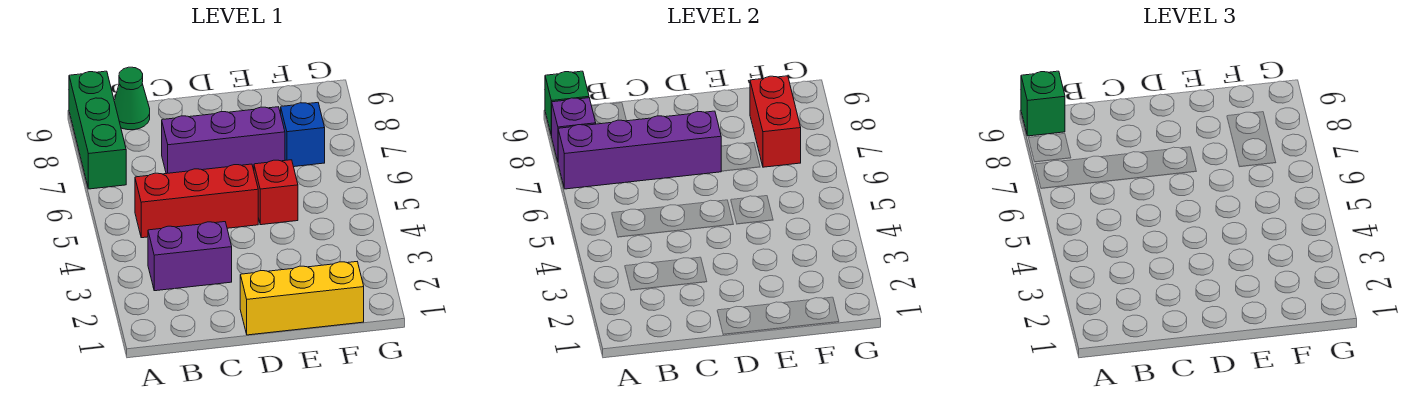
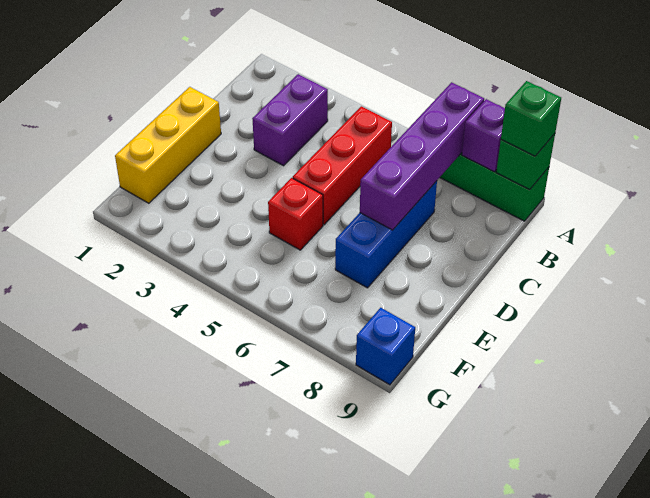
green 1x1 cone [114,67,150,130] -> none
purple 1x3 brick [162,107,285,174] -> blue 1x3 brick [335,181,437,288]
blue 1x1 brick [281,103,325,167] -> blue 1x1 brick moved to [356,308,415,385]
red 1x2 brick [750,76,801,167] -> none

